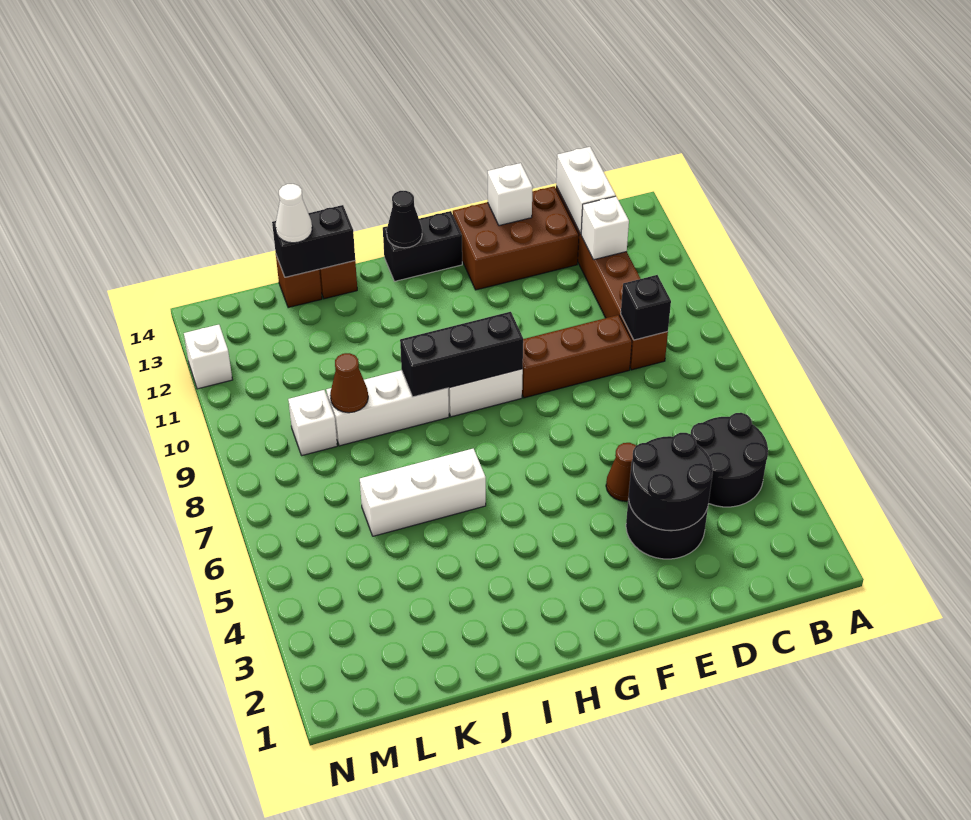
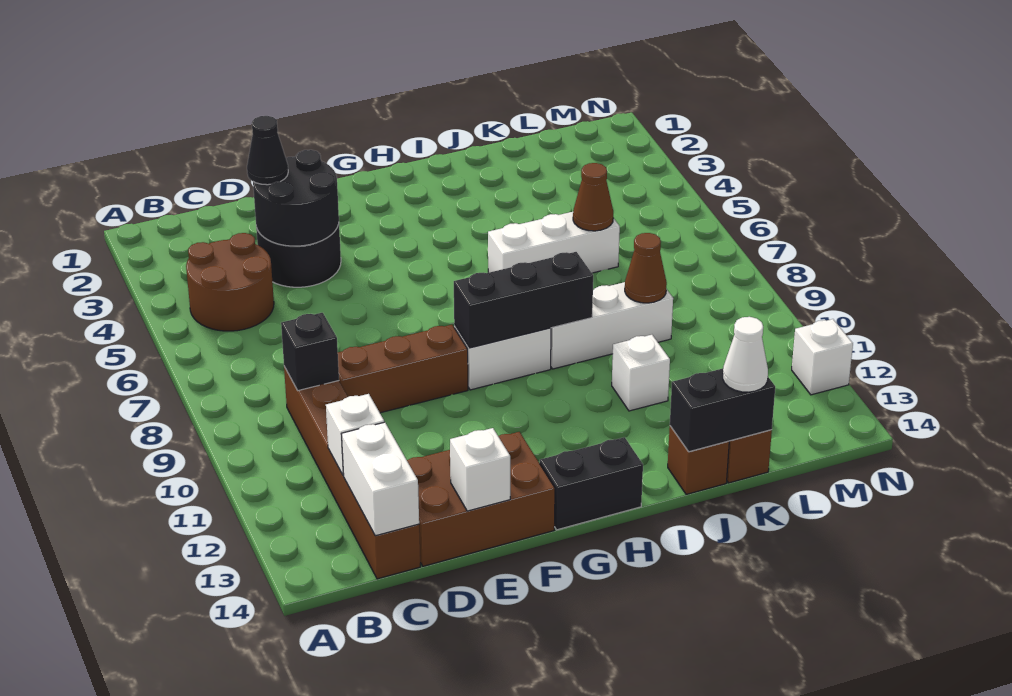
black 2x2 round brick [691,413,768,507] -> brown 2x2 round brick [186,233,274,331]
brown 1x1 cone [606,443,636,501] -> brown 1x1 cone moved to [573,163,613,231]
black 1x1 cone [387,191,422,248] -> black 1x1 cone moved to [247,116,288,185]
white 1x1 brick [288,390,337,455] -> white 1x1 brick moved to [612,335,670,411]

